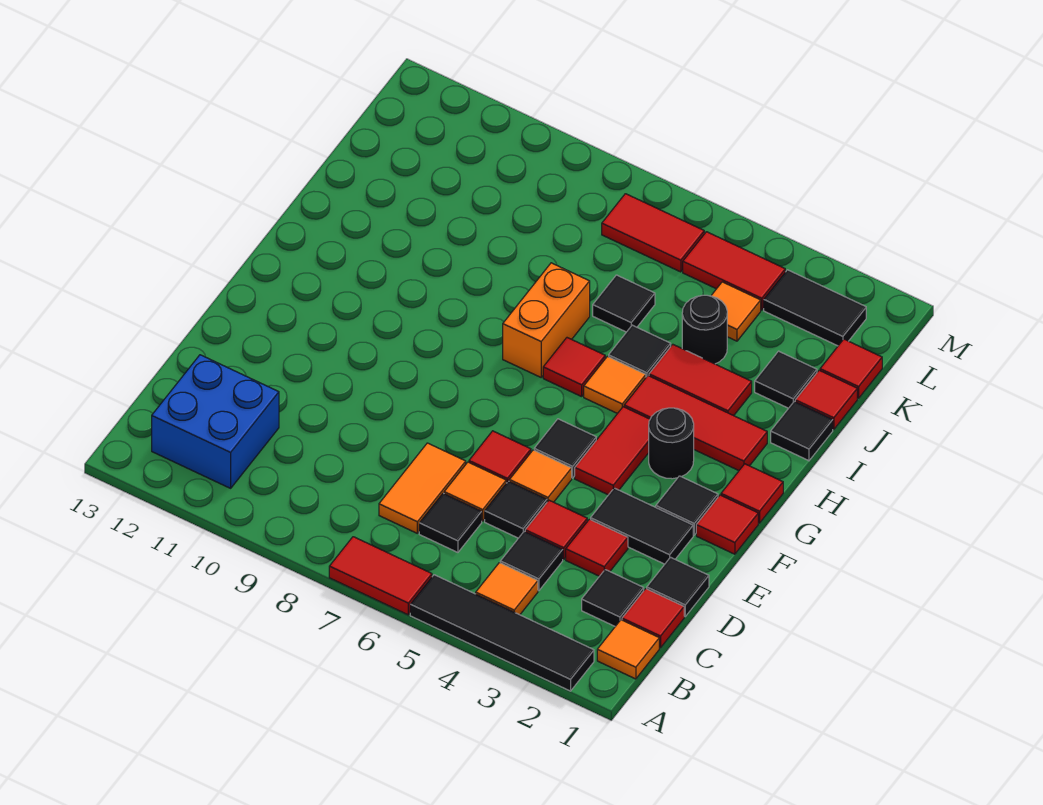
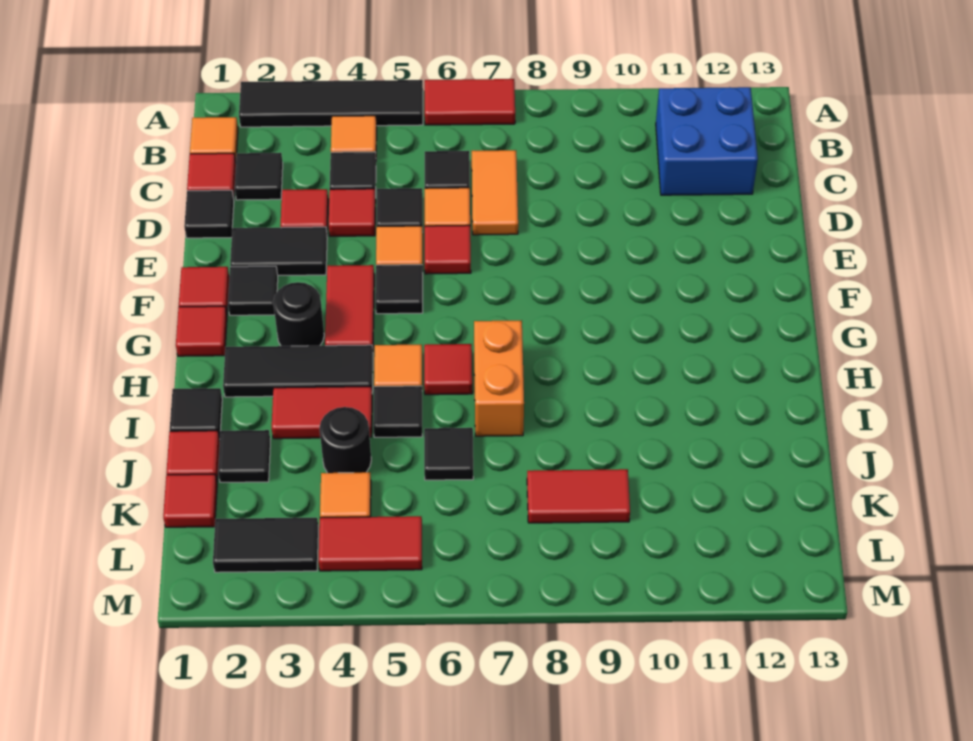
red 1x3 tile [624,376,767,471] -> black 1x3 tile [223,345,373,397]
red 1x2 tile [602,194,704,272] -> red 1x2 tile moved to [527,469,630,523]

